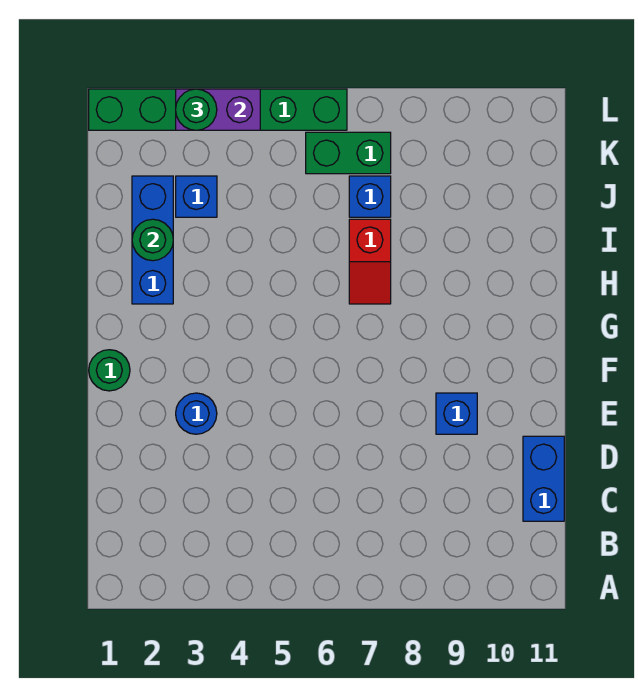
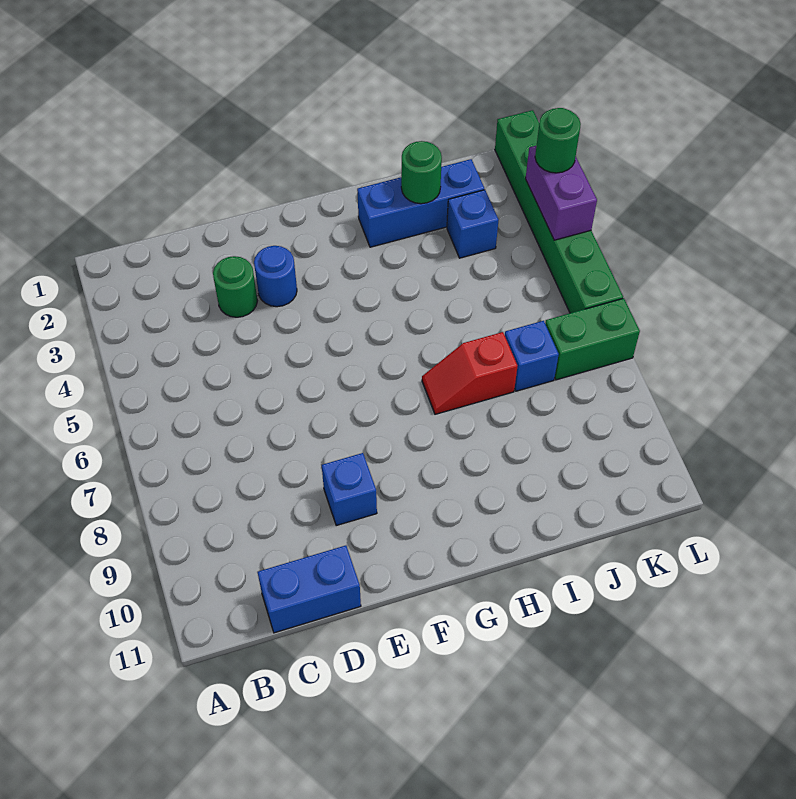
green 1x1 round brick [89,350,130,391] -> green 1x1 round brick moved to [213,256,257,317]
green 1x2 brick [306,132,391,174] -> green 1x2 brick turned to [545,298,640,380]

